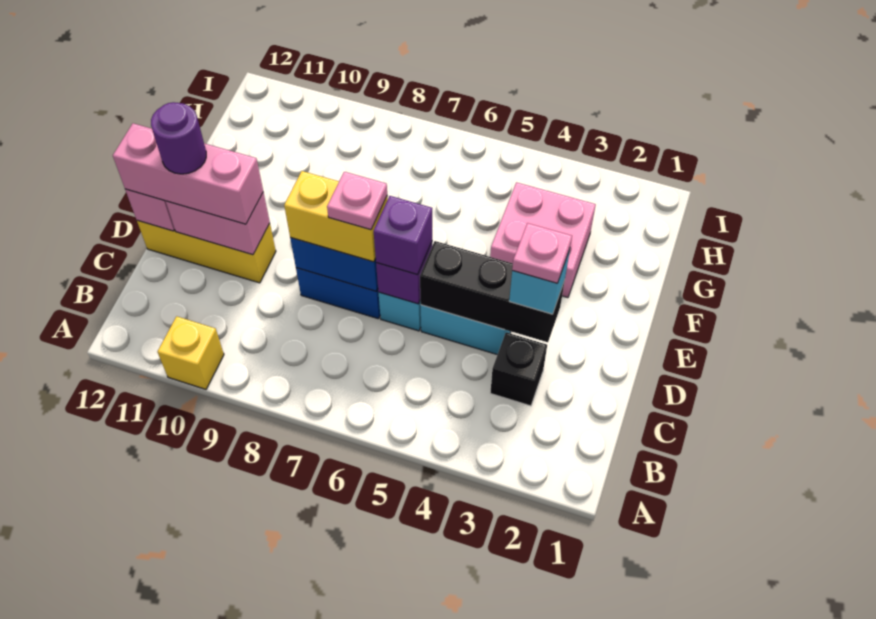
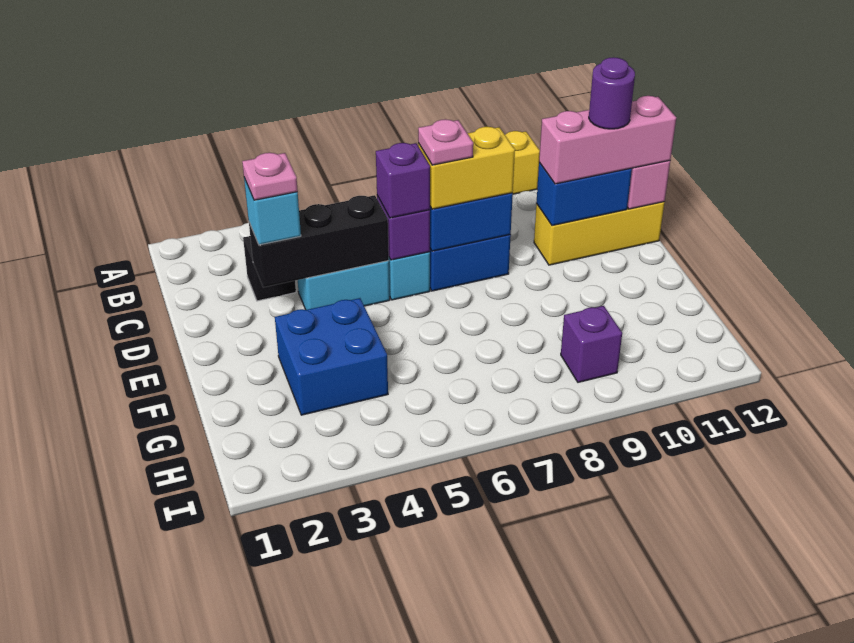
pink 1x2 brick [166,192,270,255] -> blue 1x2 brick [536,163,632,226]
pink 2x2 brick [490,182,596,298] -> blue 2x2 brick [275,298,388,415]
none -> purple 1x1 brick [561,306,622,382]

